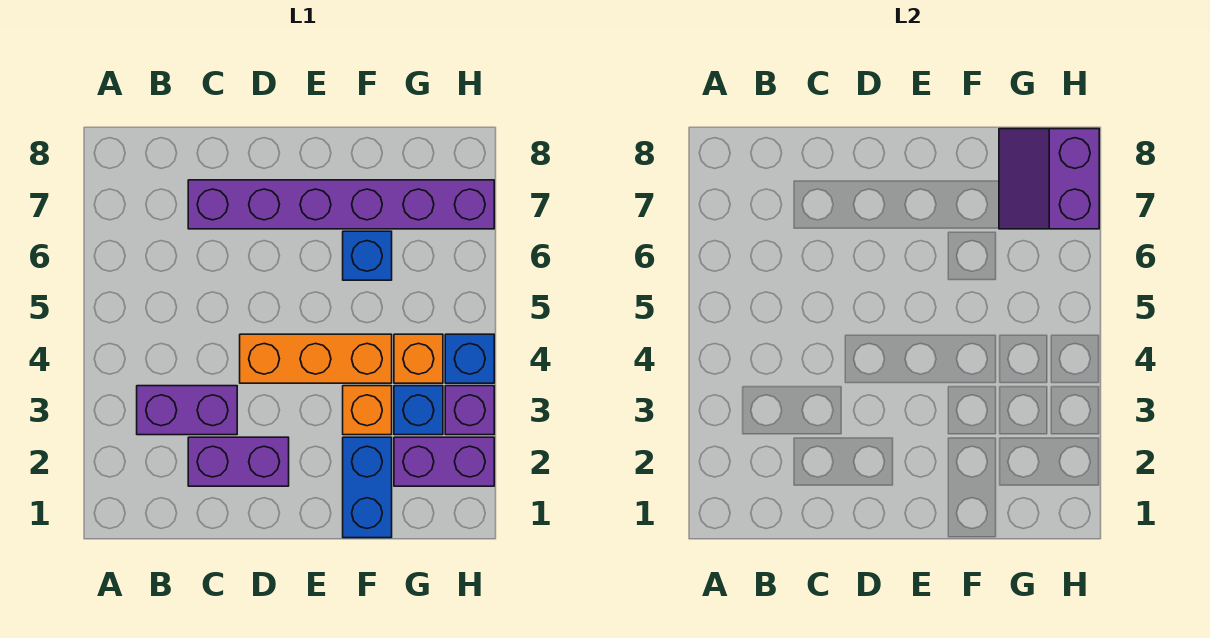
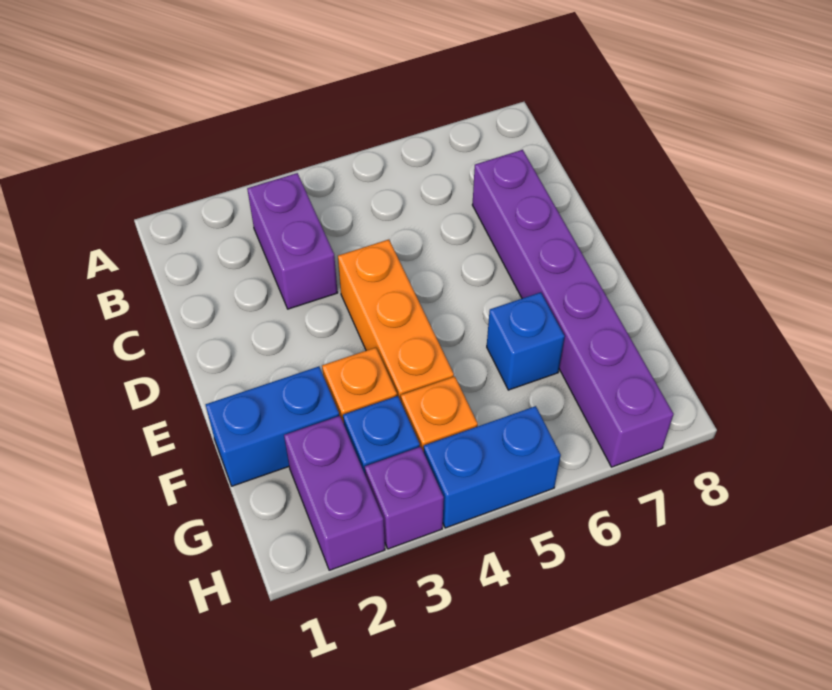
purple 1x2 brick [188,437,289,486] -> none
purple 2x2 slope [999,129,1099,229] -> none
blue 1x1 brick [445,334,494,383] -> blue 1x2 brick [424,406,561,528]

